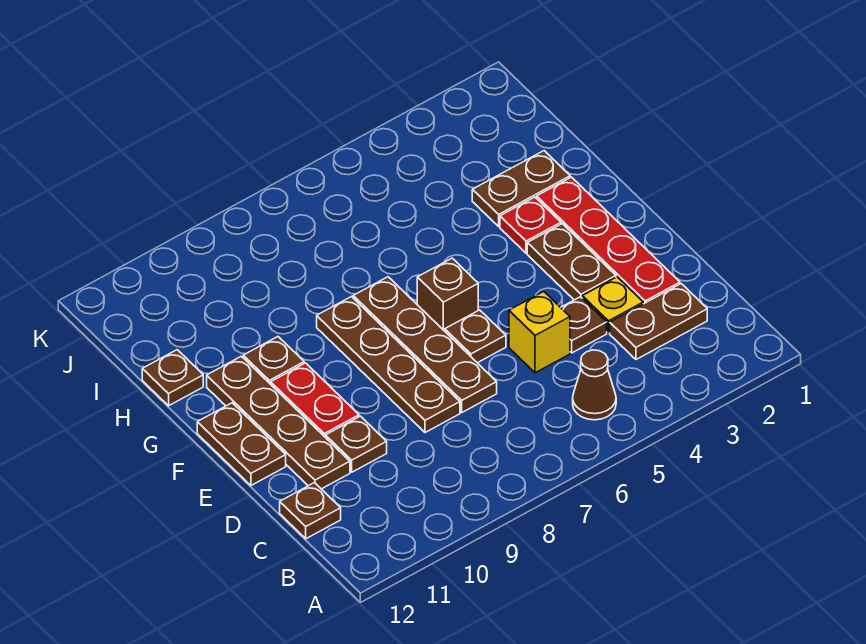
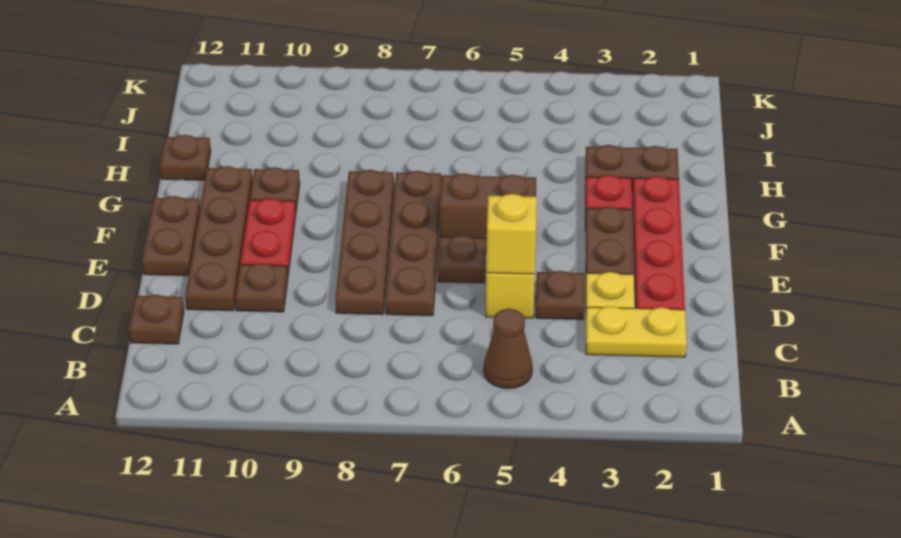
brown 1x2 plate [610,284,707,359] -> yellow 1x2 plate [586,306,687,357]
none -> yellow 1x1 brick [486,194,537,274]
brown 1x1 brick [417,258,478,331] -> brown 1x2 brick [440,173,536,250]

